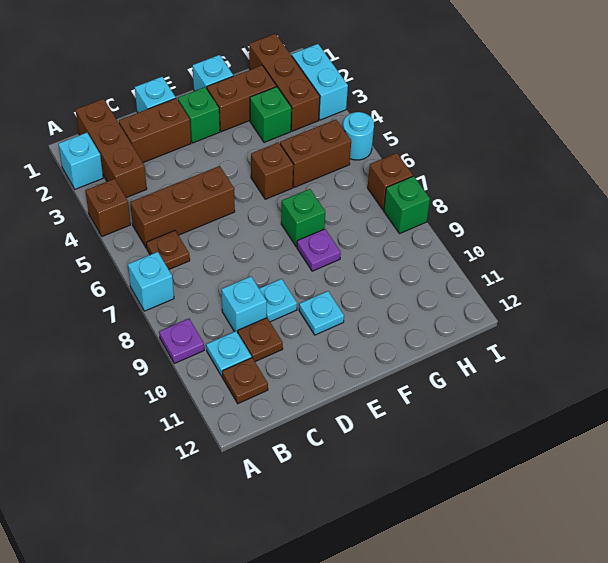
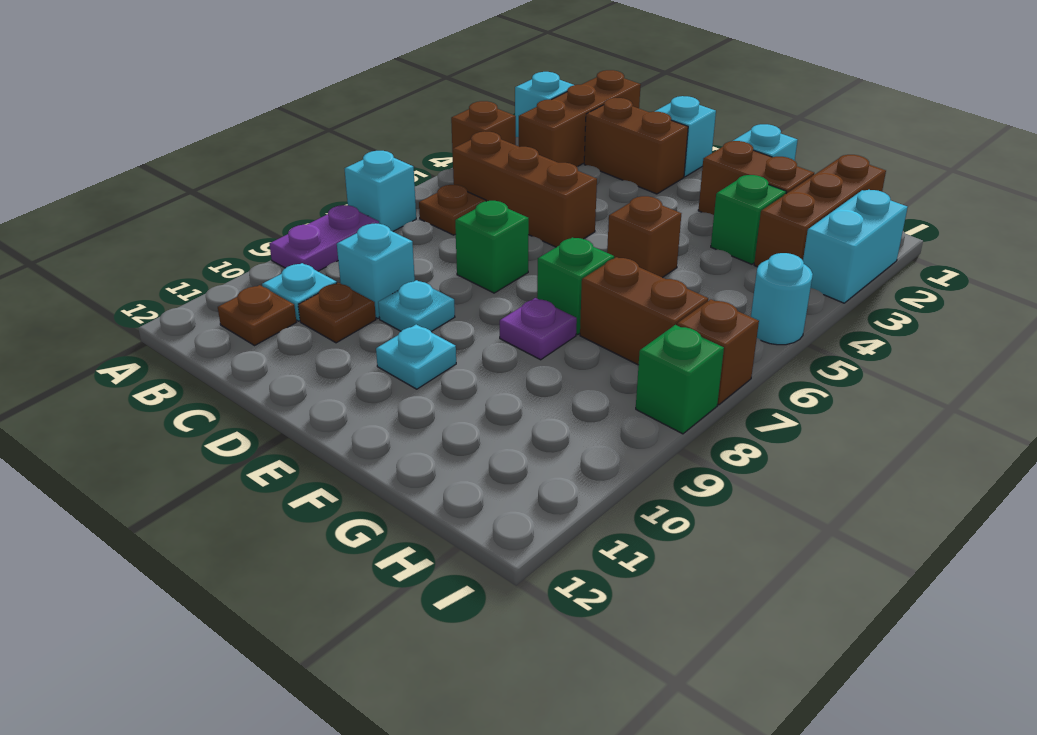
purple 1x1 plate [159,319,204,363] -> purple 1x2 plate [270,205,379,271]
green 1x1 brick [178,87,220,143] -> green 1x1 brick moved to [455,201,529,293]
brown 1x2 brick [280,120,351,188] -> brown 1x2 brick moved to [580,257,708,365]

